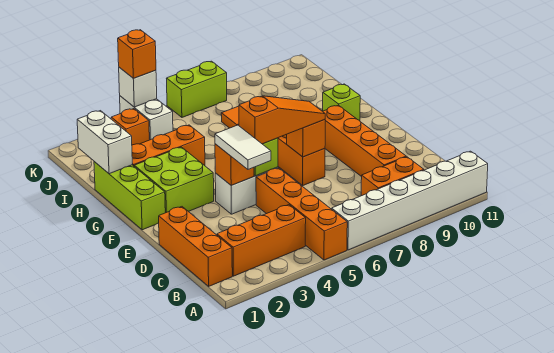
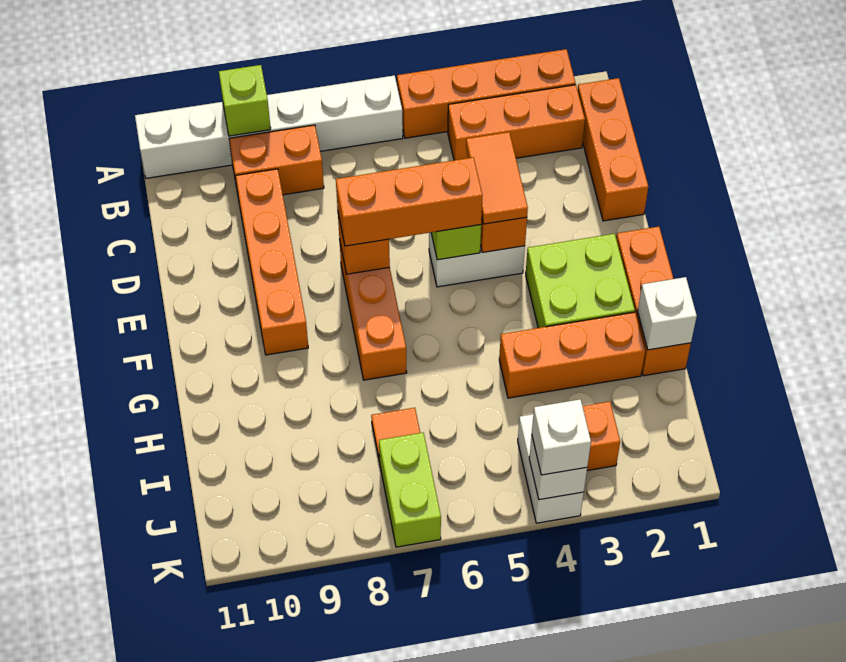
orange 1x4 brick [256,168,347,260] -> orange 1x4 brick turned to [397,49,576,138]
white 1x2 tile [215,125,271,169] -> orange 1x2 tile [466,132,528,224]
orange 1x3 slope [239,96,325,144] -> orange 1x3 brick [336,157,482,246]
lime 1x3 brick [94,162,165,230] -> orange 1x3 brick [616,227,691,376]
lime 1x1 brick [323,84,360,121] -> lime 1x1 brick moved to [219,65,271,136]
white 1x2 brick [77,111,132,174] -> white 1x1 brick [638,277,697,350]
orange 1x1 brick [118,30,156,78] -> white 1x1 brick [532,399,591,475]
lime 1x2 brick [166,61,227,117] -> lime 1x2 brick turned to [379,433,441,547]

